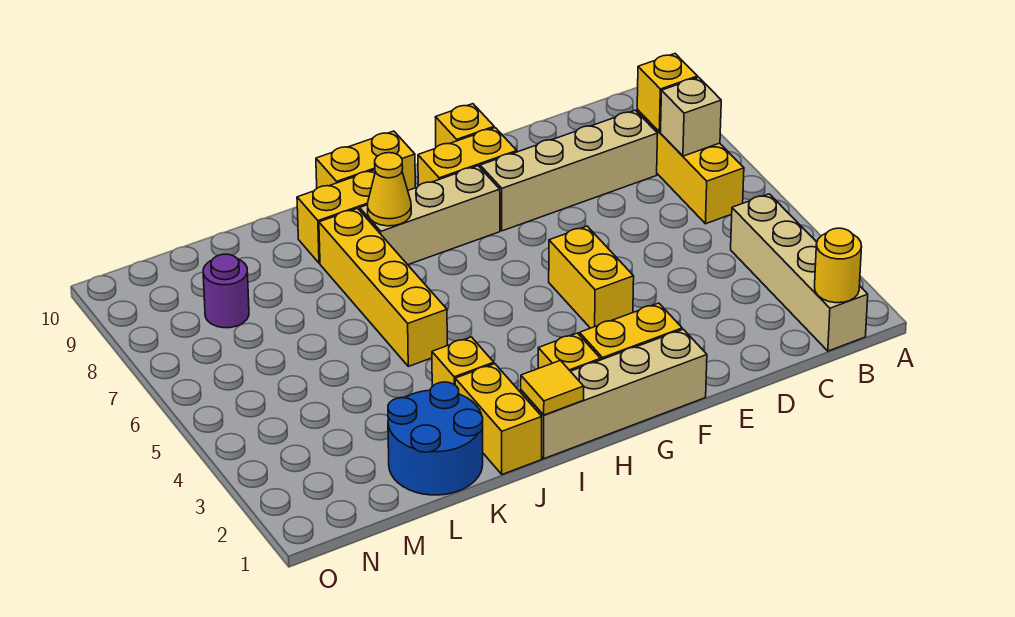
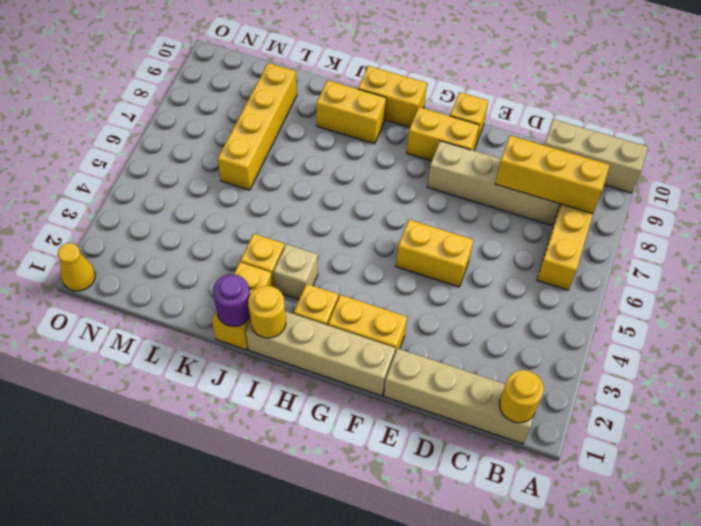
tan 1x4 brick [731,194,868,351] -> tan 1x4 brick turned to [384,348,534,444]
tan 1x1 brick [661,77,721,156] -> tan 1x1 brick moved to [274,244,318,299]
yellow 1x1 brick [637,54,698,132] -> yellow 1x3 brick [495,136,610,214]
yellow 1x2 brick [549,226,634,328] -> yellow 1x2 brick turned to [396,220,473,287]
tan 1x3 brick [360,166,500,265] -> tan 1x3 brick moved to [545,119,648,193]
yellow 1x1 tile [521,360,584,415] -> yellow 1x1 round brick [248,286,286,338]
yellow 1x1 cone [367,153,411,226] -> yellow 1x1 cone moved to [58,243,95,291]
yellow 1x4 brick [319,208,447,366] -> yellow 1x4 brick moved to [218,63,297,190]
blue 2x2 round brick [388,382,483,495] -> none
purple 1x1 round brick [203,254,249,328] -> purple 1x1 round brick moved to [213,274,250,326]

